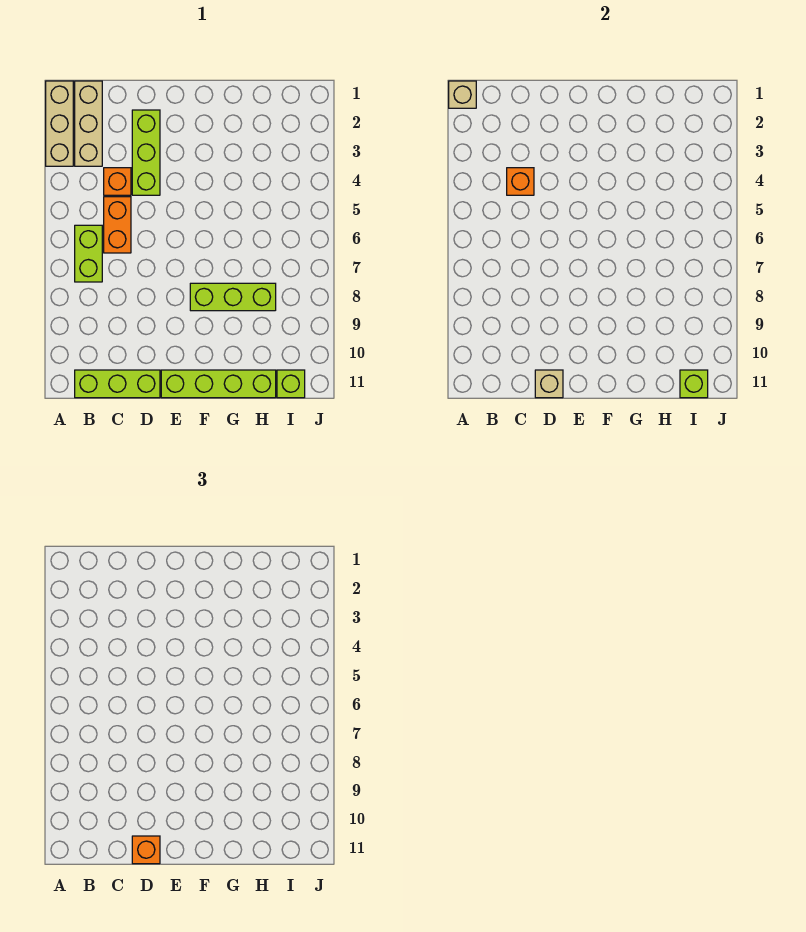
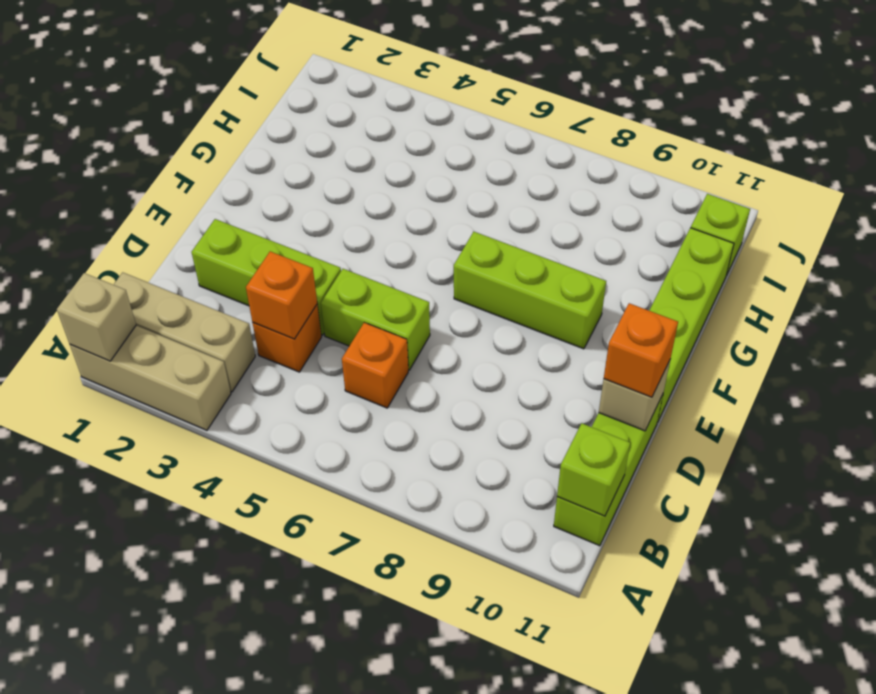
lime 1x2 brick [75,225,102,282] -> lime 1x2 brick moved to [321,269,430,370]
orange 1x2 brick [104,197,131,253] -> orange 1x1 brick [342,323,408,408]
lime 1x3 brick [190,283,276,311] -> lime 1x3 brick turned to [454,232,606,349]
lime 1x1 brick [680,370,708,398] -> lime 1x1 brick moved to [557,423,630,516]

